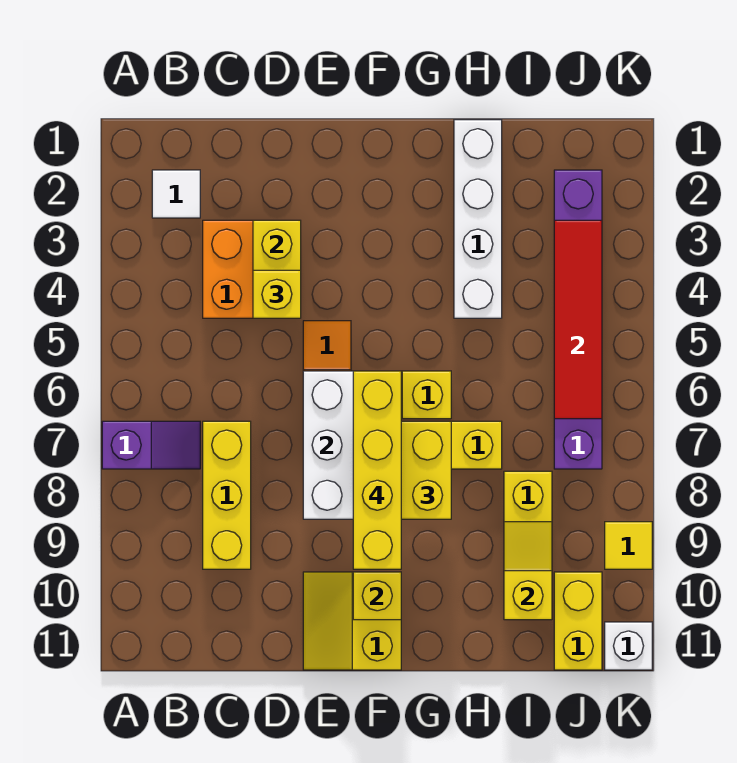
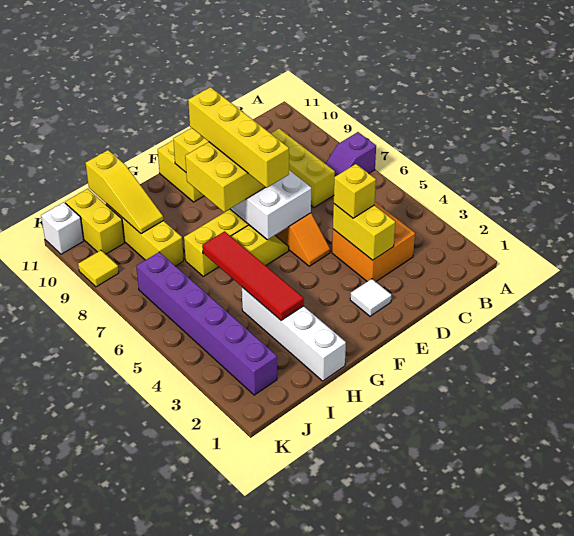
white 1x1 tile [152,170,200,218] -> white 1x1 tile moved to [350,279,391,316]
yellow 1x2 slope [504,522,552,620] -> yellow 1x3 slope [86,150,163,234]
red 1x4 tile [554,220,602,419] -> red 1x4 tile moved to [202,231,304,320]

